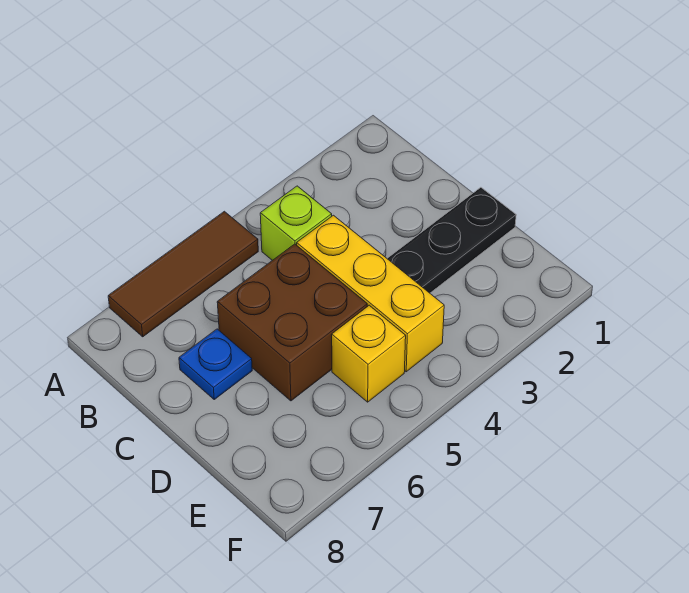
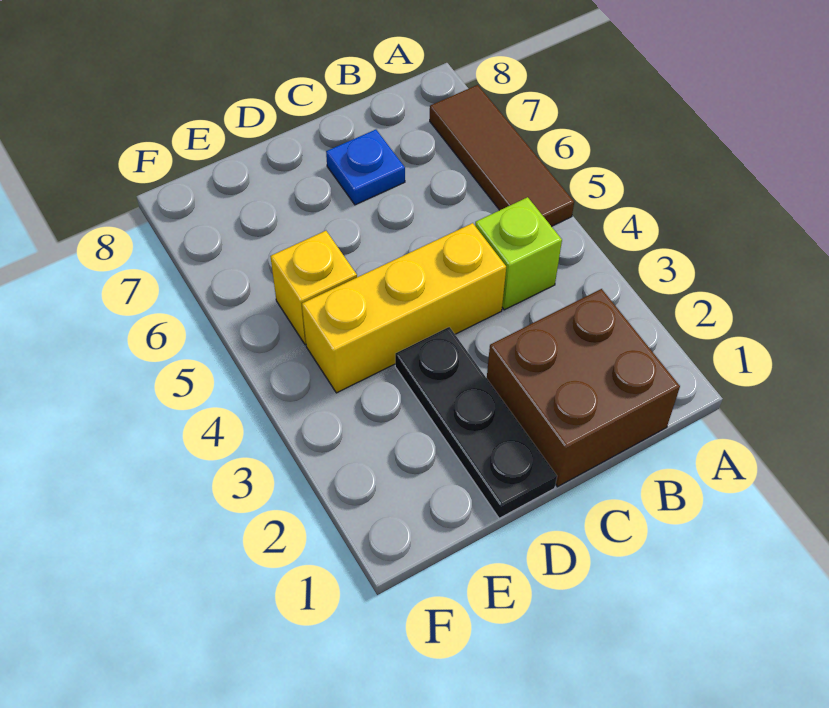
brown 2x2 brick [217,244,367,401] -> brown 2x2 brick moved to [487,289,680,487]

